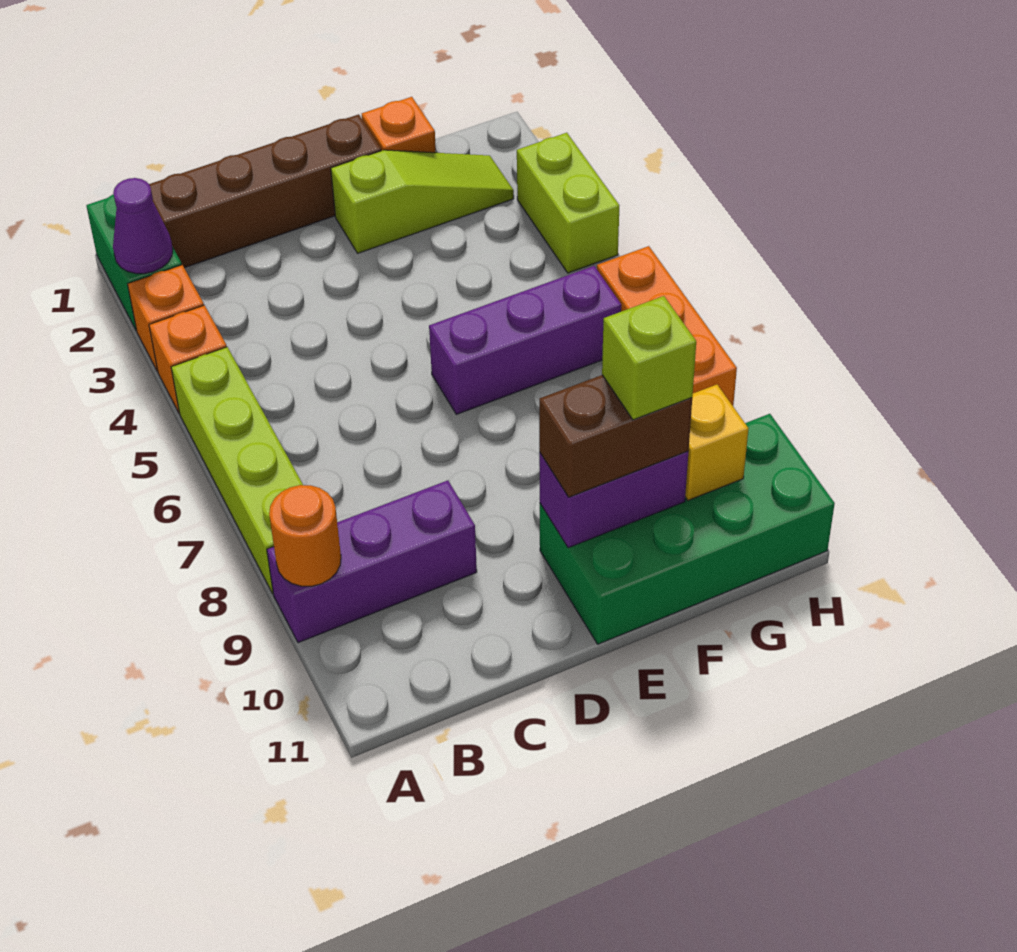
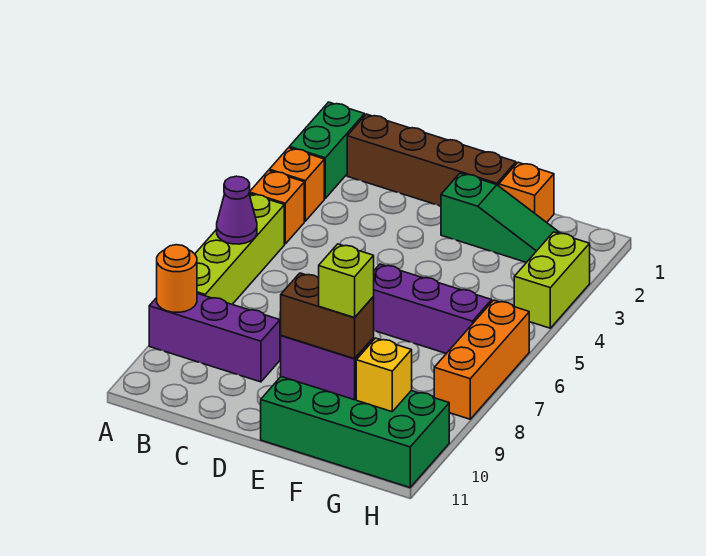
purple 1x1 cone [113,178,173,274] -> purple 1x1 cone moved to [217,176,257,244]
lime 1x3 slope [331,150,514,253] -> green 1x3 slope [441,173,561,263]

